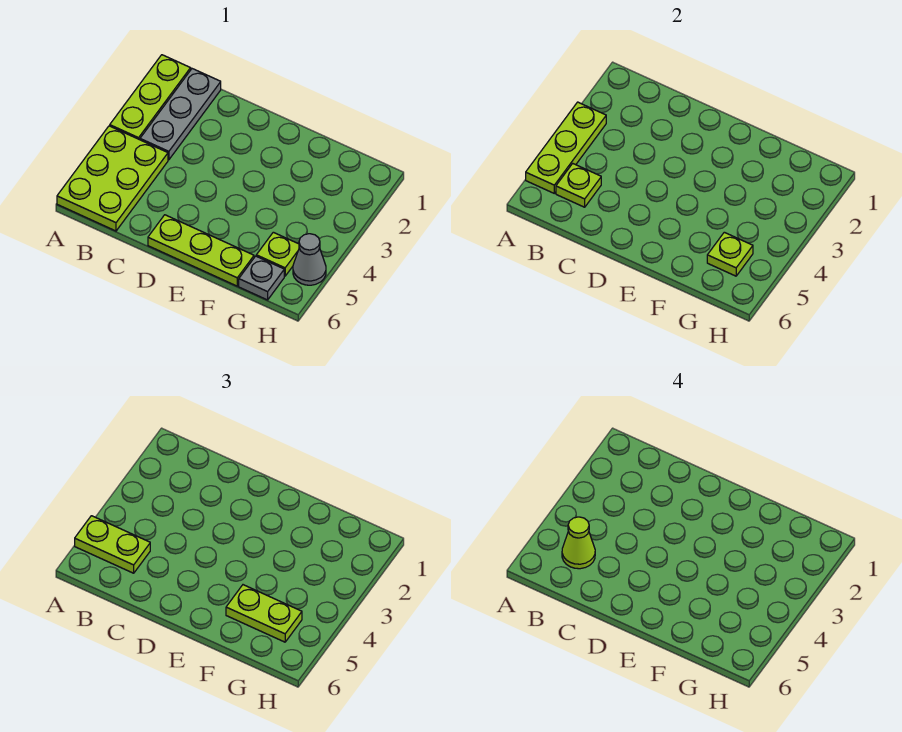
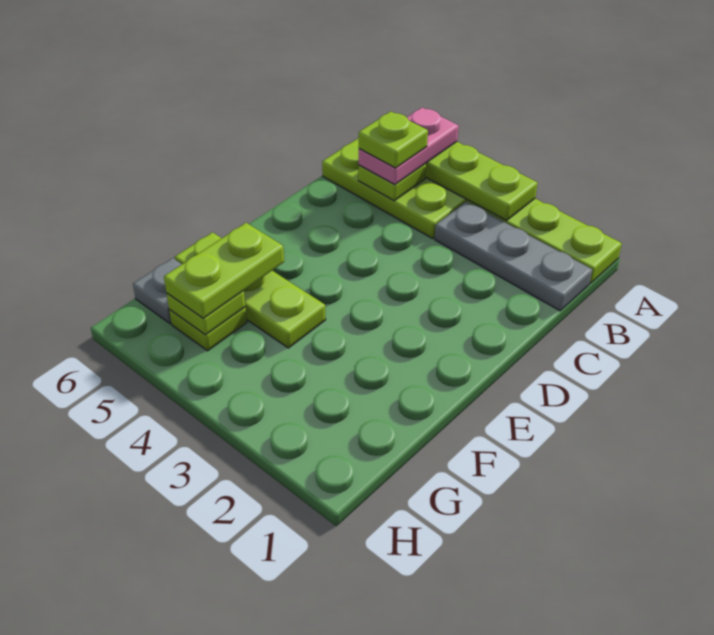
lime 1x2 plate [75,516,150,573] -> pink 1x2 plate [359,107,459,185]
lime 1x1 cone [562,517,595,569] -> lime 1x1 plate [359,112,428,168]
lime 1x3 plate [148,215,254,286] -> lime 1x3 plate turned to [175,232,326,348]
grey 1x1 cone [293,234,326,285] -> none

